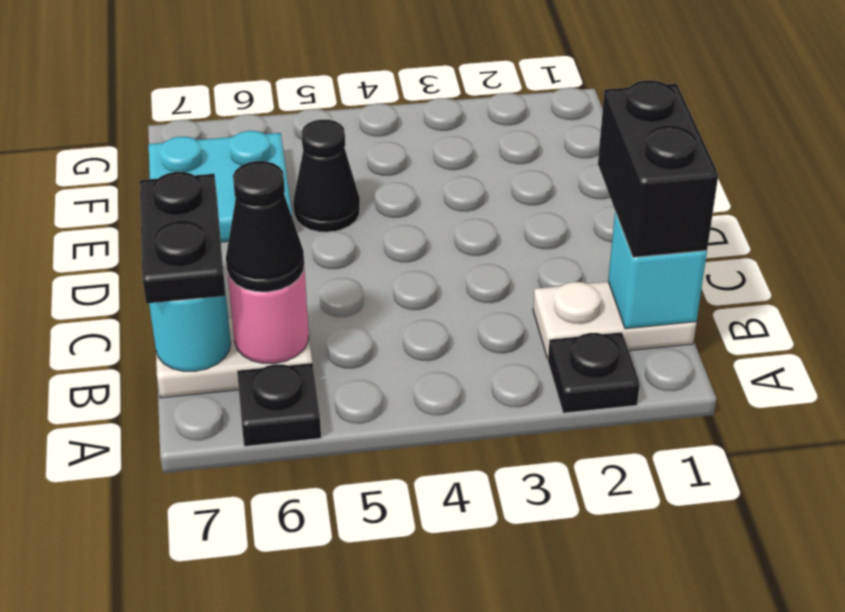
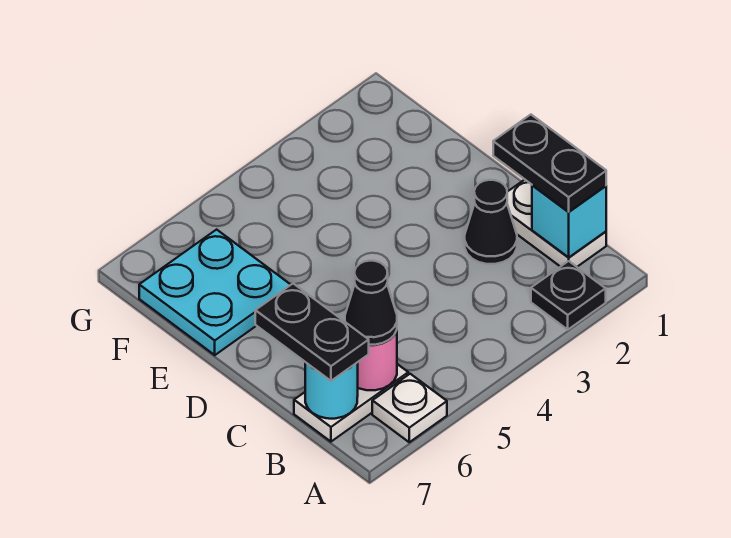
black 1x1 plate [237,363,321,446] -> white 1x1 plate [372,374,447,442]
white 1x2 plate [533,282,696,359] -> white 1x2 plate turned to [507,180,606,267]
black 1x2 brick [598,80,718,257] -> black 1x2 plate [493,115,606,212]
black 1x1 cone [293,120,360,232] -> black 1x1 cone moved to [465,180,517,264]

